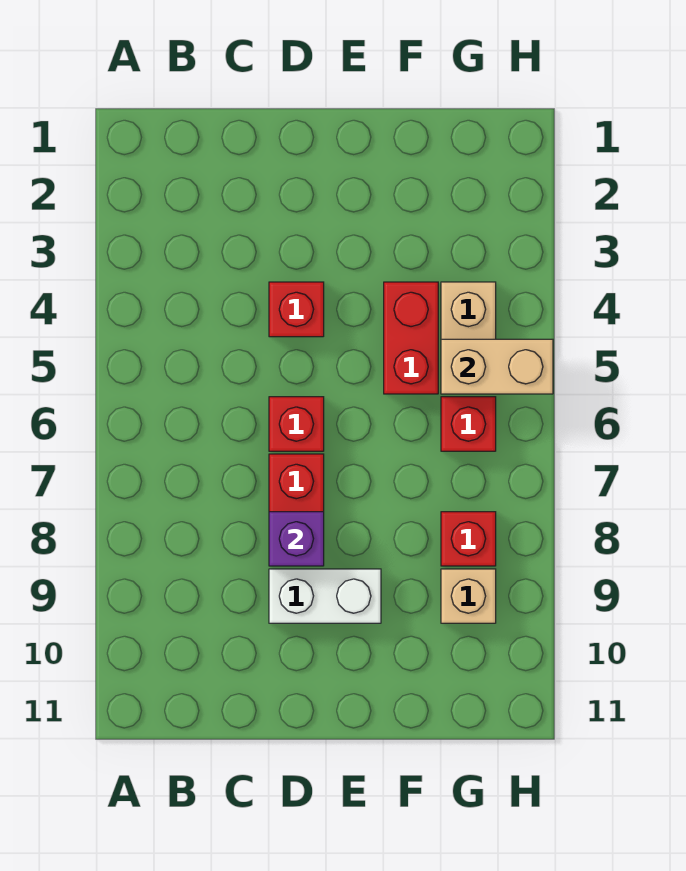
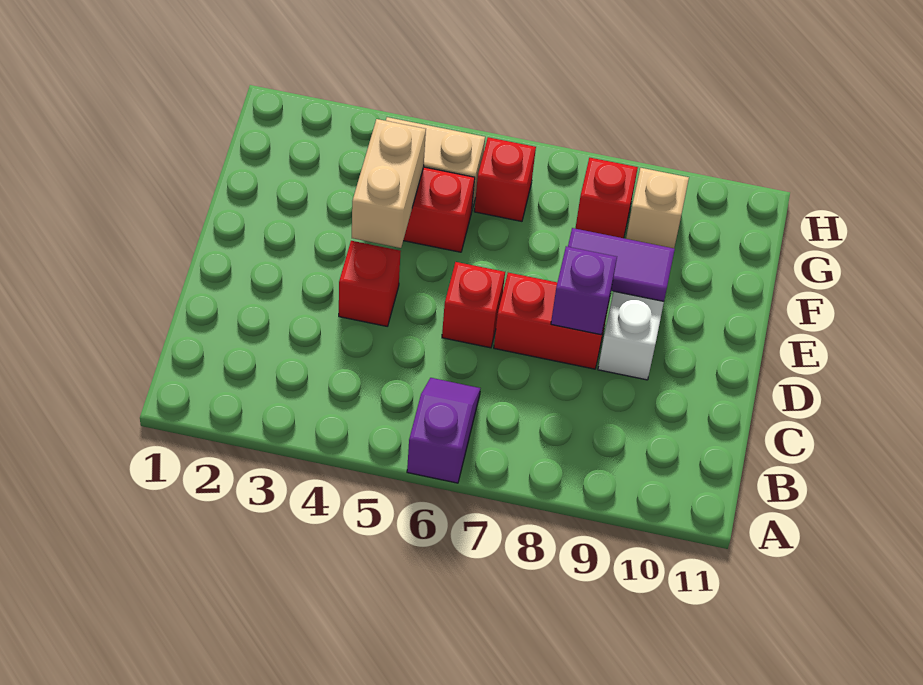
none -> purple 1x2 slope [407,378,480,483]
none -> purple 1x2 tile [568,228,675,301]
tan 1x2 brick [441,339,553,394] -> tan 1x2 brick moved to [352,119,426,248]

